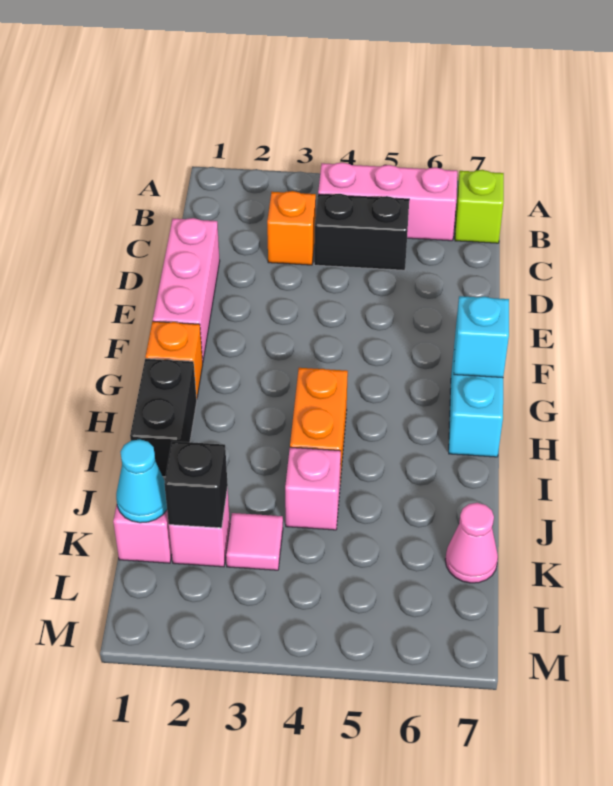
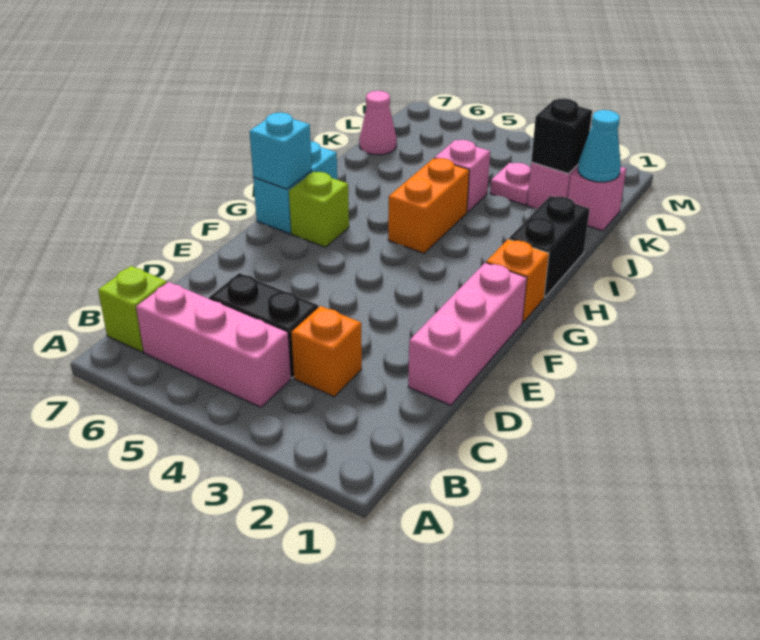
none -> lime 1x1 brick [289,172,349,247]
pink 1x1 tile [226,513,283,570] -> pink 1x1 plate [490,163,531,205]

